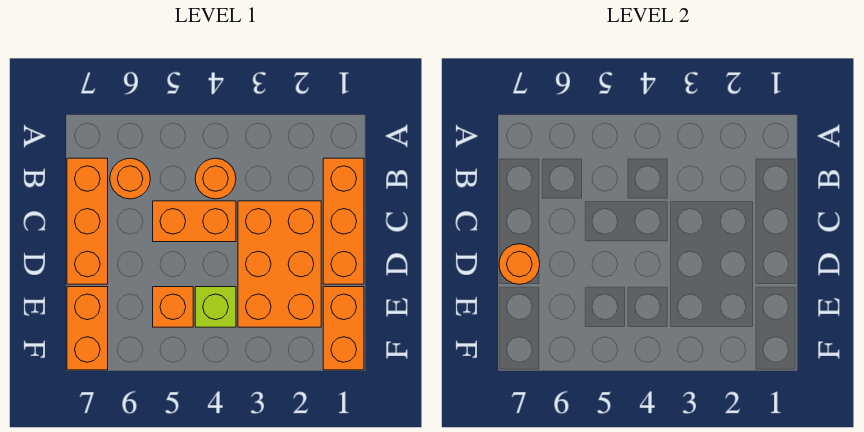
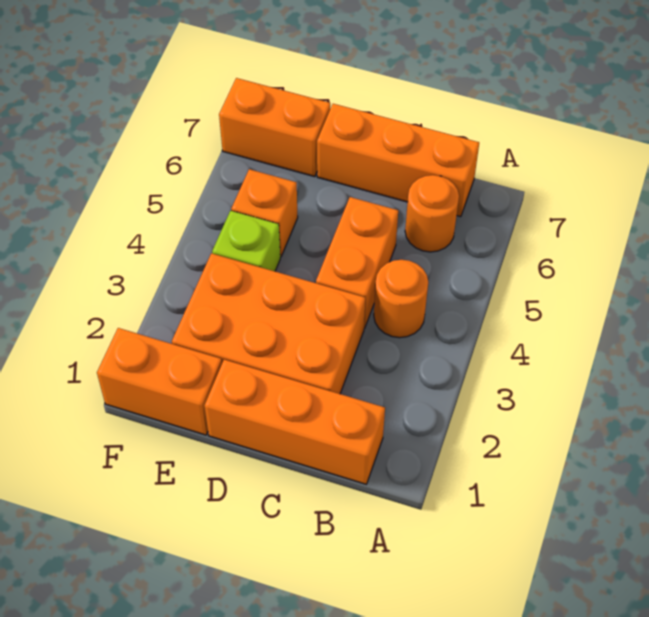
orange 1x1 round brick [499,244,540,284] -> none

